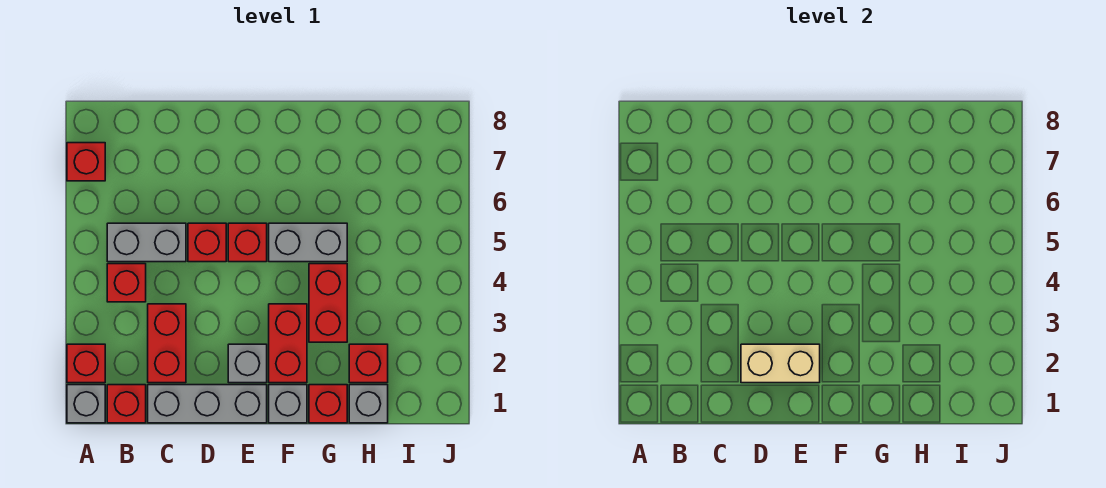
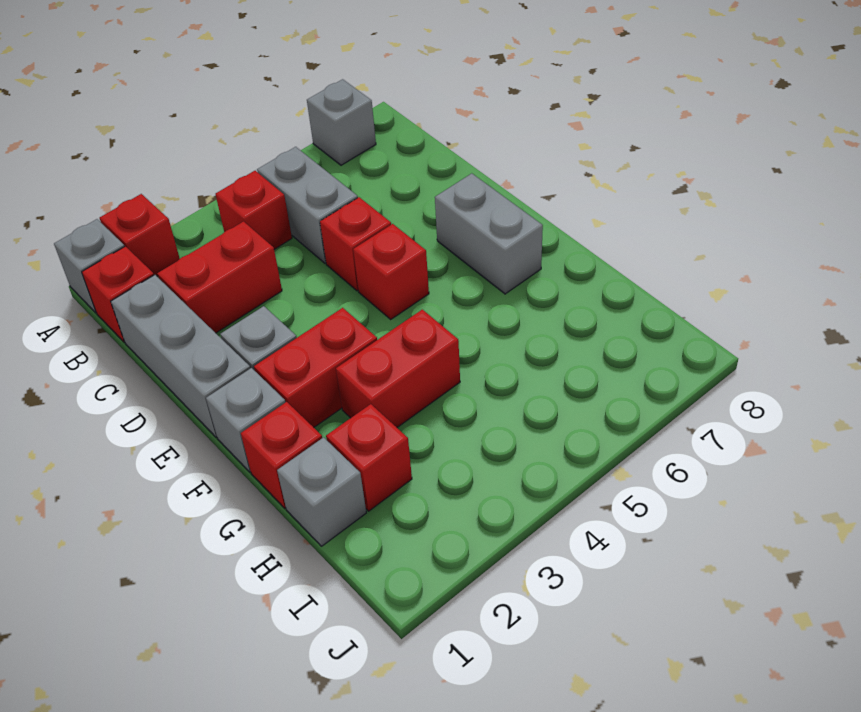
red 1x1 brick [67,143,105,181] -> grey 1x1 brick [307,79,376,165]
tan 1x2 brick [741,344,820,383] -> none
grey 1x2 brick [269,223,347,262] -> grey 1x2 brick moved to [435,173,543,294]

